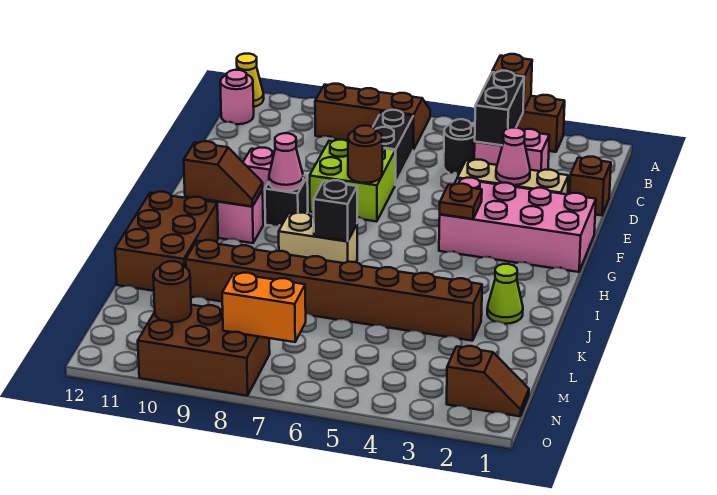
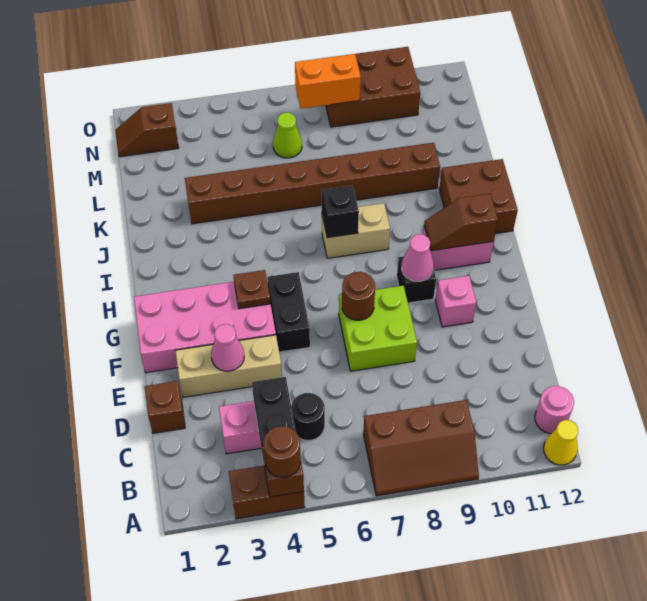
black 1x2 brick [373,110,413,185] -> black 1x2 brick moved to [267,272,310,352]
brown 2x3 brick [115,192,218,291] -> brown 2x2 brick [439,159,518,234]
lime 1x1 cone [487,264,523,324] -> lime 1x1 cone moved to [273,113,302,158]
brown 1x1 round brick [153,261,191,322] -> brown 1x1 round brick moved to [264,426,301,477]

